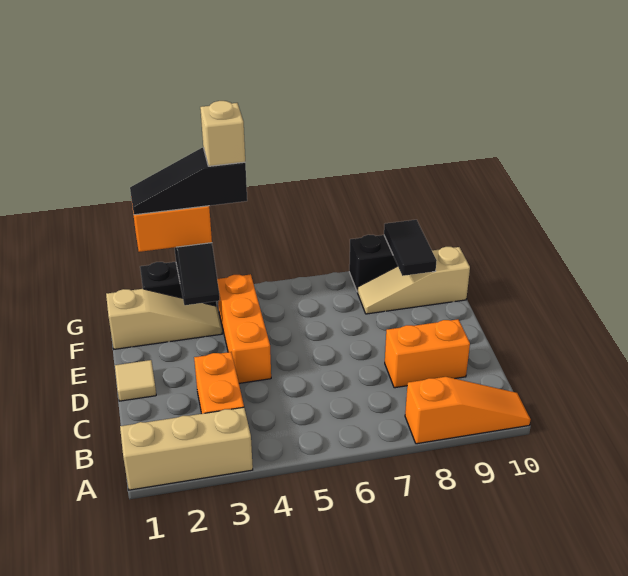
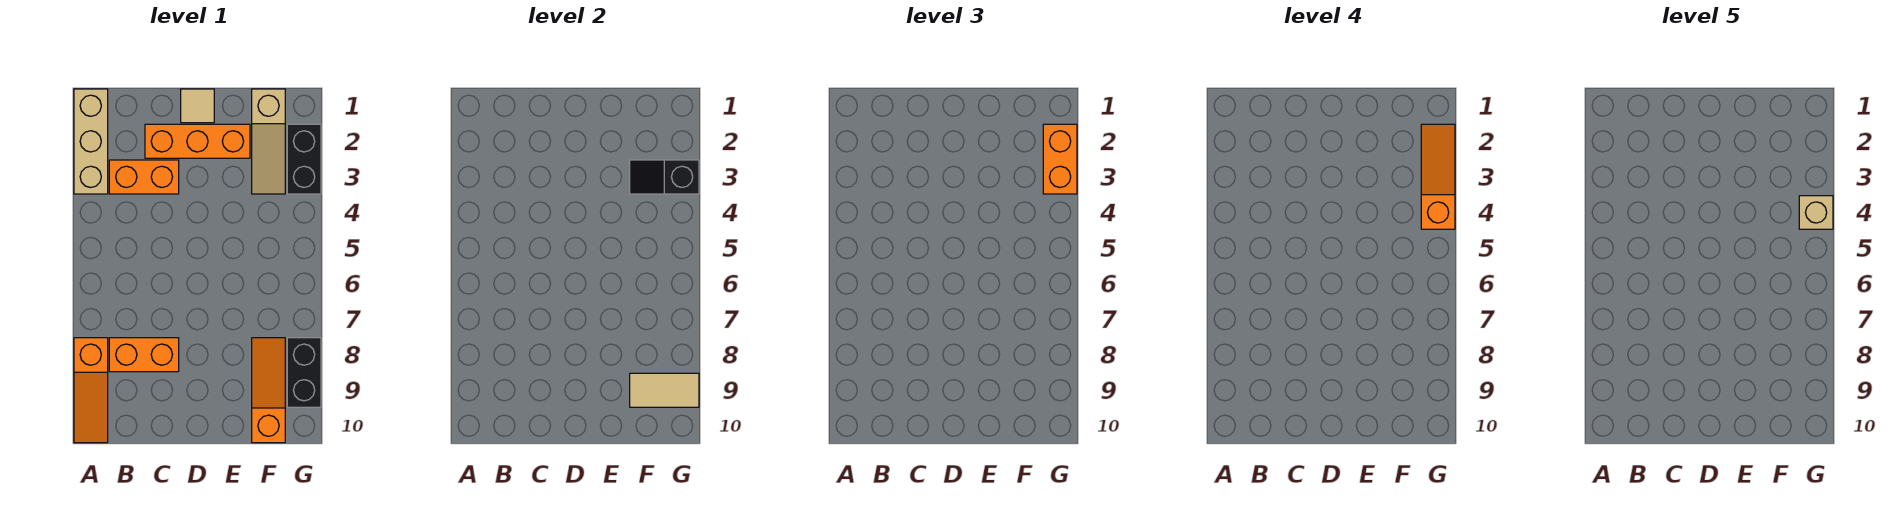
orange 1x2 brick [385,319,470,388] -> orange 1x2 brick turned to [109,338,179,372]
orange 1x3 brick [217,274,271,383] -> orange 1x3 brick moved to [145,124,250,158]
tan 1x3 slope [357,247,470,314] -> orange 1x3 slope [252,338,285,443]
black 1x2 tile [384,220,437,276] -> tan 1x2 tile [630,373,699,407]
black 1x3 slope [130,148,247,215] -> orange 1x3 slope [1421,124,1455,229]

